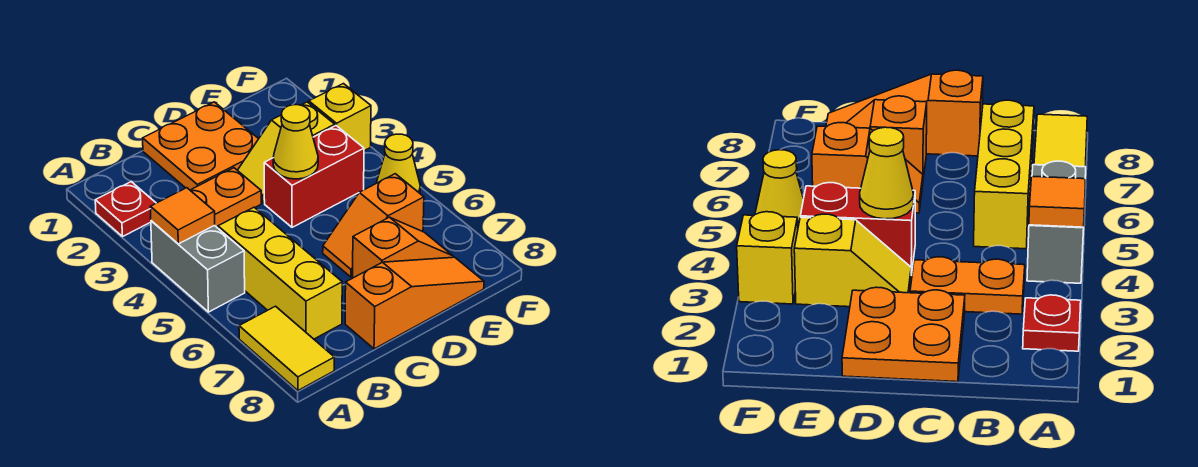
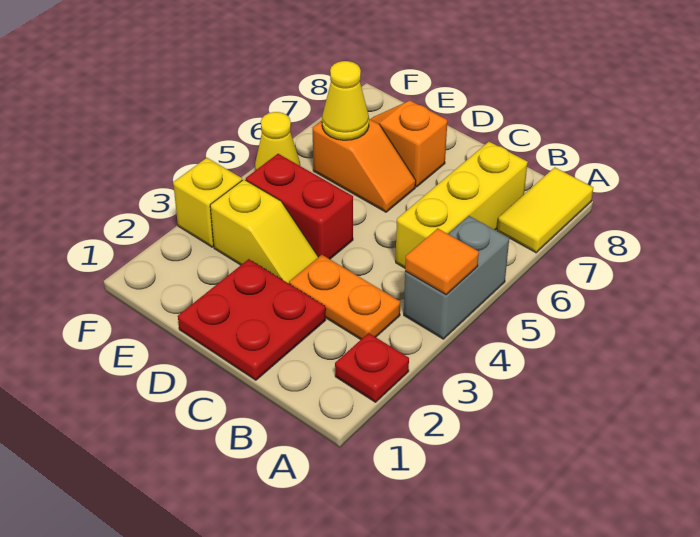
orange 2x2 plate [143,102,258,190] -> red 2x2 plate [178,259,326,380]
orange 1x3 slope [345,257,484,349] -> none
yellow 1x1 cone [273,105,318,179] -> yellow 1x1 cone moved to [322,61,369,140]

